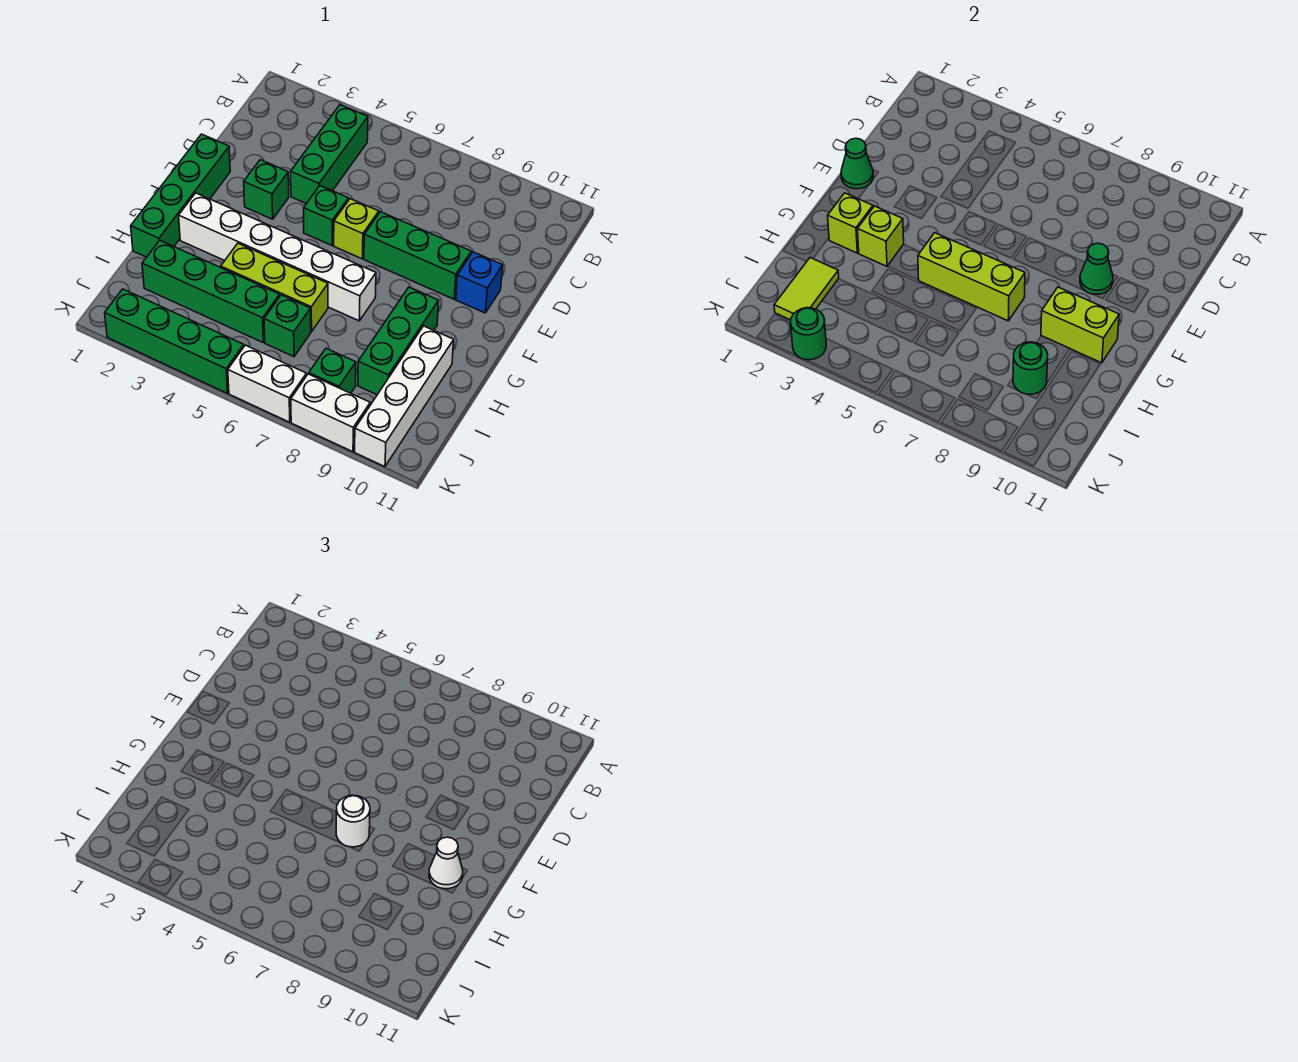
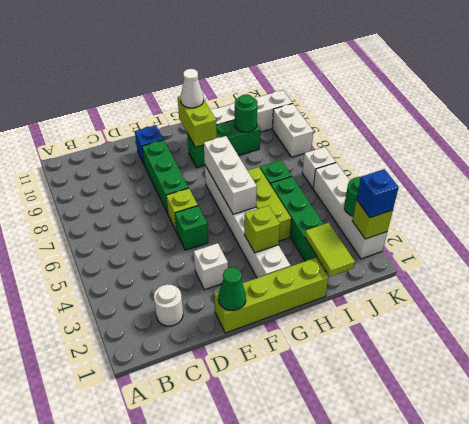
green 1x3 brick [291,105,368,204] -> none
green 1x4 brick [131,134,230,257] -> lime 1x4 brick [214,258,329,333]
green 1x1 brick [244,160,289,219] -> white 1x1 brick [194,243,228,290]
green 1x1 cone [1080,243,1113,295] -> none
lime 1x1 brick [828,193,873,253] -> lime 1x1 brick moved to [353,200,393,239]
lime 1x3 brick [918,233,1025,321] -> white 1x3 brick [204,136,257,214]
white 1x1 round brick [336,795,370,847] -> white 1x1 round brick moved to [154,284,183,326]
lime 1x2 tile [774,258,839,320] -> lime 1x2 tile turned to [305,223,355,276]
green 1x1 brick [309,348,356,393] -> none
green 1x4 brick [105,289,244,393] -> white 1x4 brick [313,163,387,259]
none -> blue 1x1 brick [357,169,399,218]
white 1x2 brick [228,345,307,422] -> white 1x1 brick [302,147,336,188]

